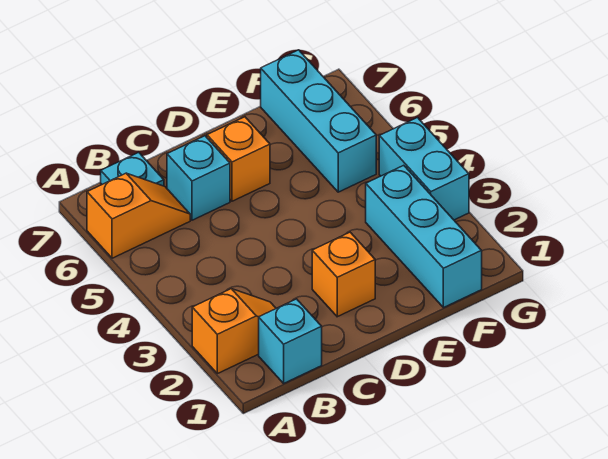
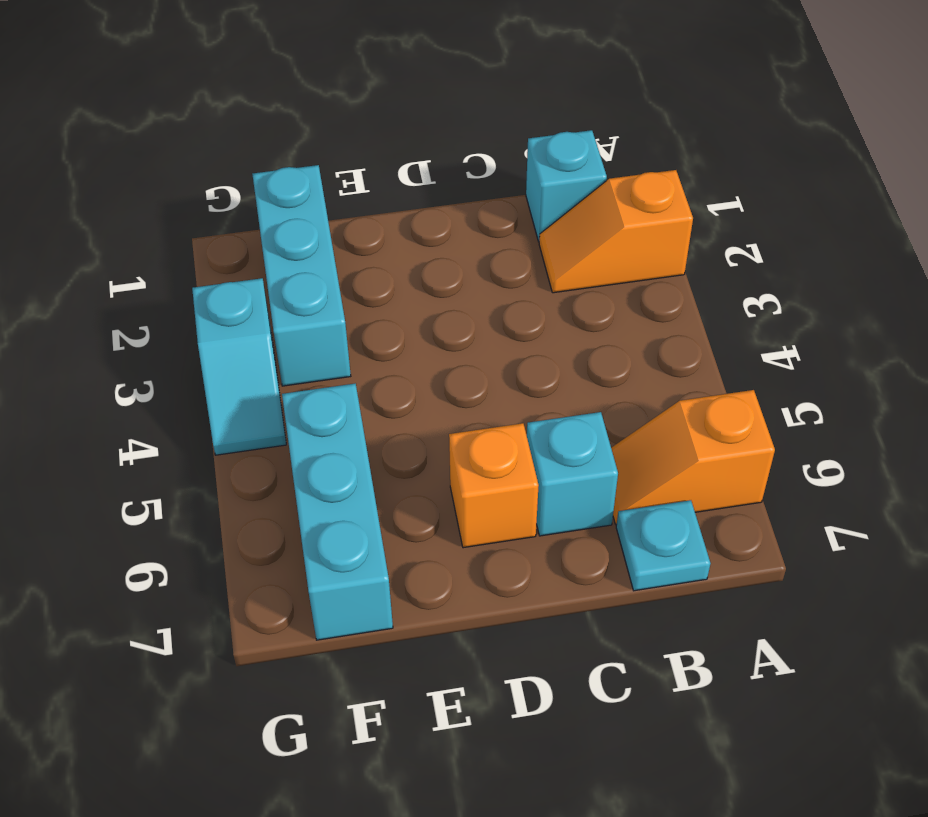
orange 1x1 brick [312,232,375,317] -> none
cyan 1x2 brick [379,118,469,220] -> cyan 1x2 slope [192,278,286,455]

